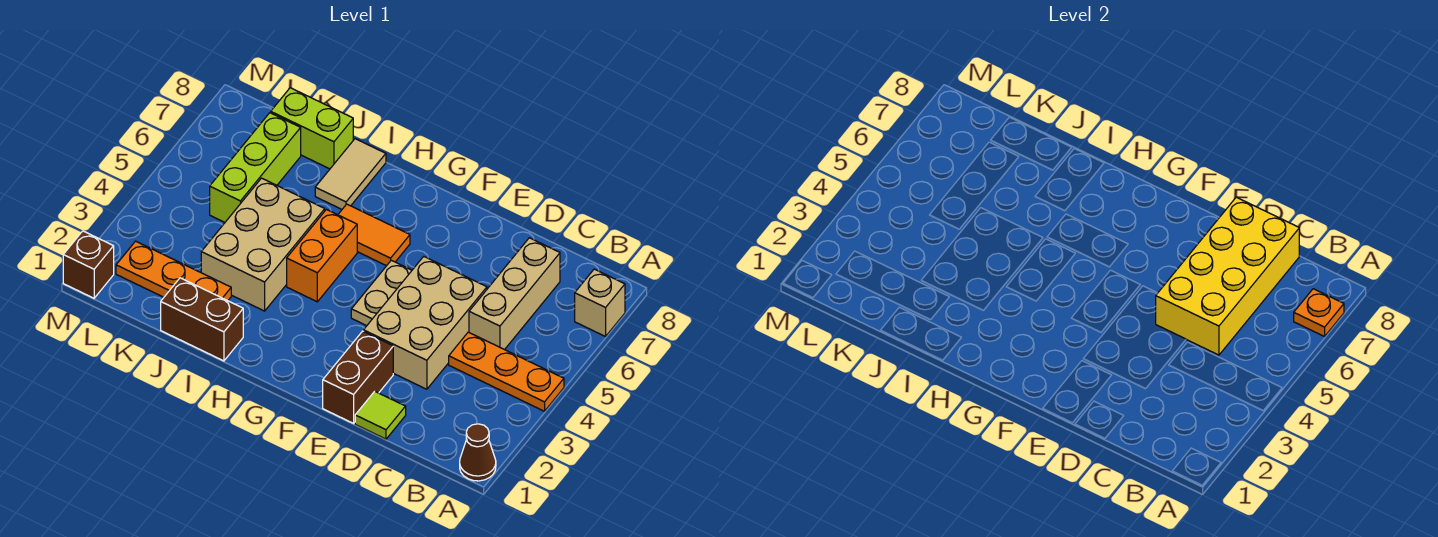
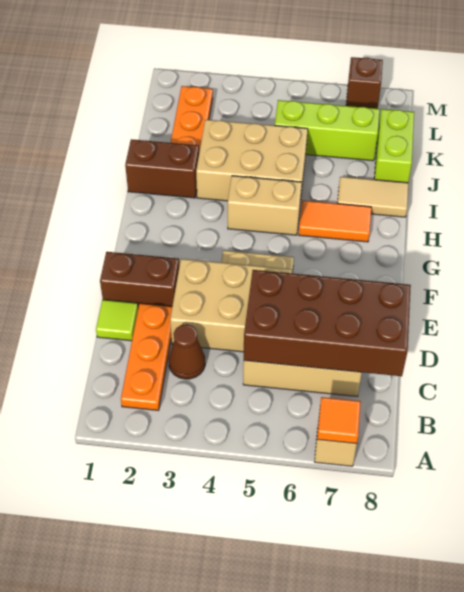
brown 1x1 cone [460,424,496,481] -> brown 1x1 cone moved to [169,324,205,379]
orange 1x3 plate [449,332,564,411] -> orange 1x3 plate moved to [121,303,172,411]
orange 1x1 plate [1294,289,1344,337] -> orange 1x1 tile [317,397,361,444]
yellow 2x4 brick [1156,197,1299,355] -> brown 2x4 brick [244,270,411,376]
orange 1x2 tile [338,204,410,266] -> orange 1x2 tile turned to [299,200,371,242]
orange 1x2 brick [287,210,357,302] -> tan 1x2 brick [228,176,302,235]
brown 1x2 brick [161,278,243,361] -> brown 1x2 brick turned to [125,139,199,198]
brown 1x1 brick [63,231,114,298] -> brown 1x1 brick moved to [346,57,383,109]

